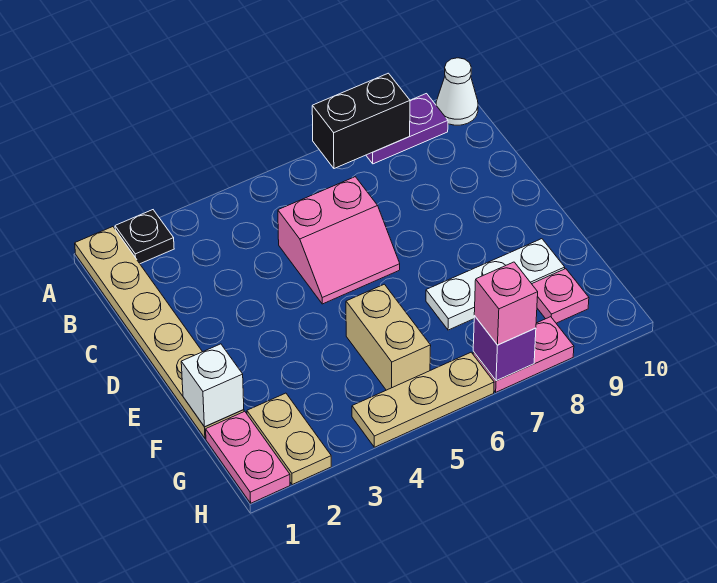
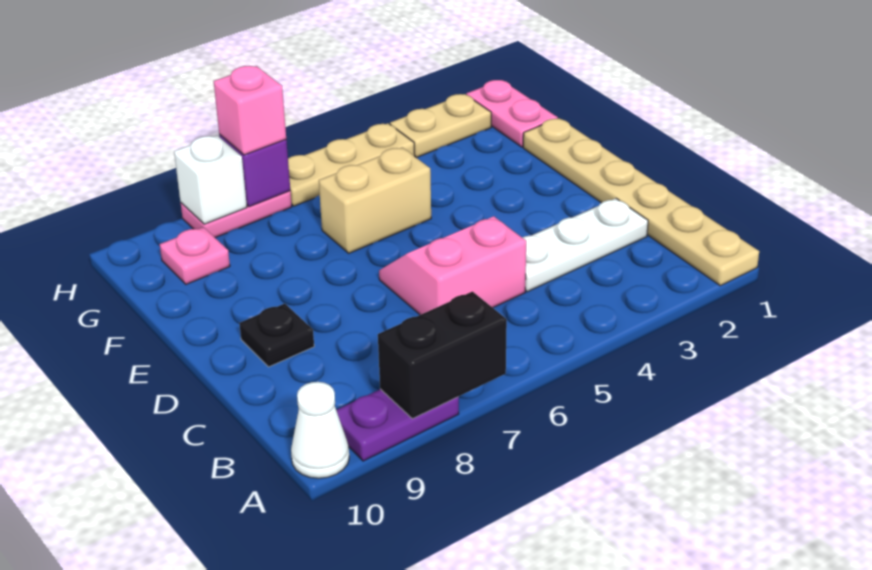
black 1x1 plate [115,210,174,264] -> black 1x1 plate moved to [239,303,314,367]
white 1x1 brick [181,344,244,427] -> white 1x1 brick moved to [174,135,247,224]
tan 1x2 brick [346,284,431,390] -> tan 1x2 brick turned to [319,147,431,253]
white 1x3 plate [426,239,565,330] -> white 1x3 plate moved to [522,198,648,292]
tan 1x2 plate [247,393,331,485] -> tan 1x2 plate turned to [390,94,491,157]

